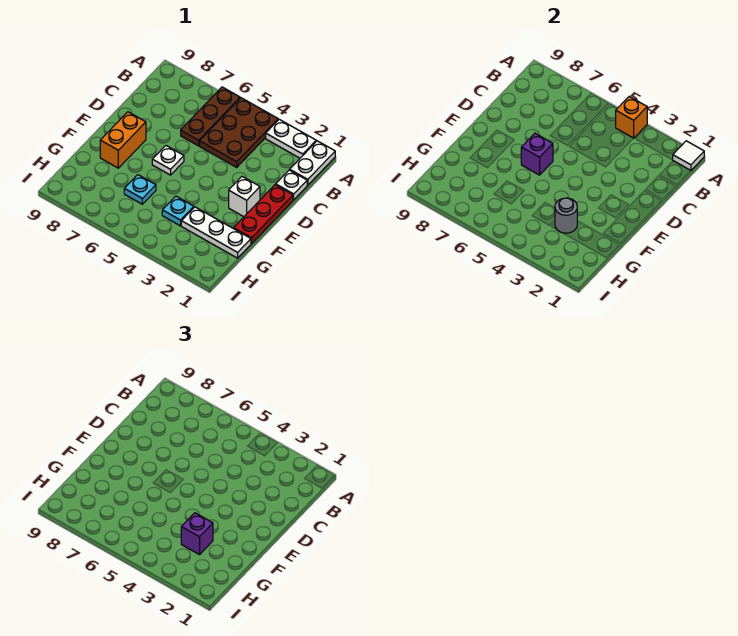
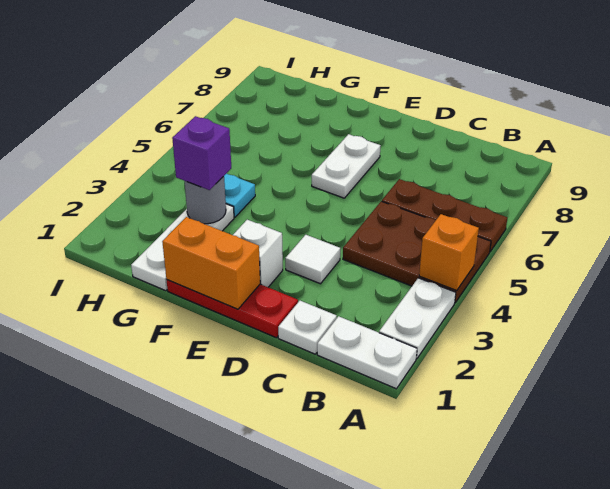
white 1x1 tile [673,141,704,171] -> white 1x1 tile moved to [285,235,340,284]
white 1x1 plate [152,146,184,175] -> white 1x2 plate [312,134,381,198]
purple 1x1 brick [521,133,553,175] -> none
orange 1x2 brick [100,112,146,168] -> orange 1x2 brick moved to [162,217,260,309]
cyan 1x1 plate [124,175,156,204] -> none

